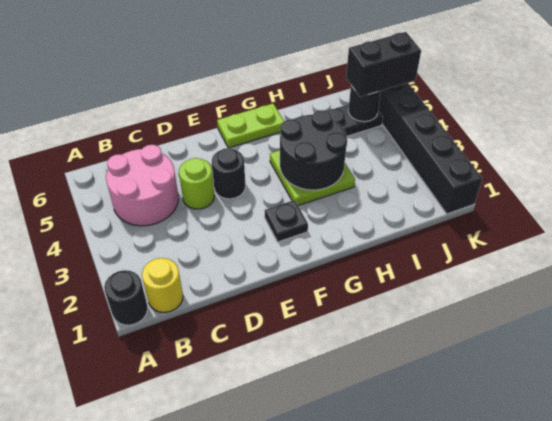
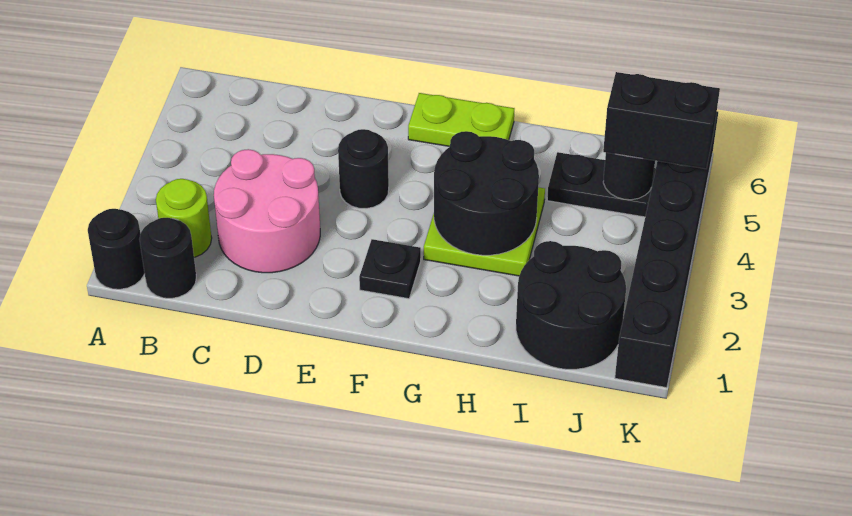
yellow 1x1 round brick [142,258,183,312] -> black 1x1 round brick [139,218,196,298]
pink 2x2 round brick [106,145,178,226] -> pink 2x2 round brick moved to [214,149,320,273]
lime 1x1 round brick [179,158,214,209] -> lime 1x1 round brick moved to [156,179,212,257]
none -> black 2x2 round brick [516,241,626,369]

